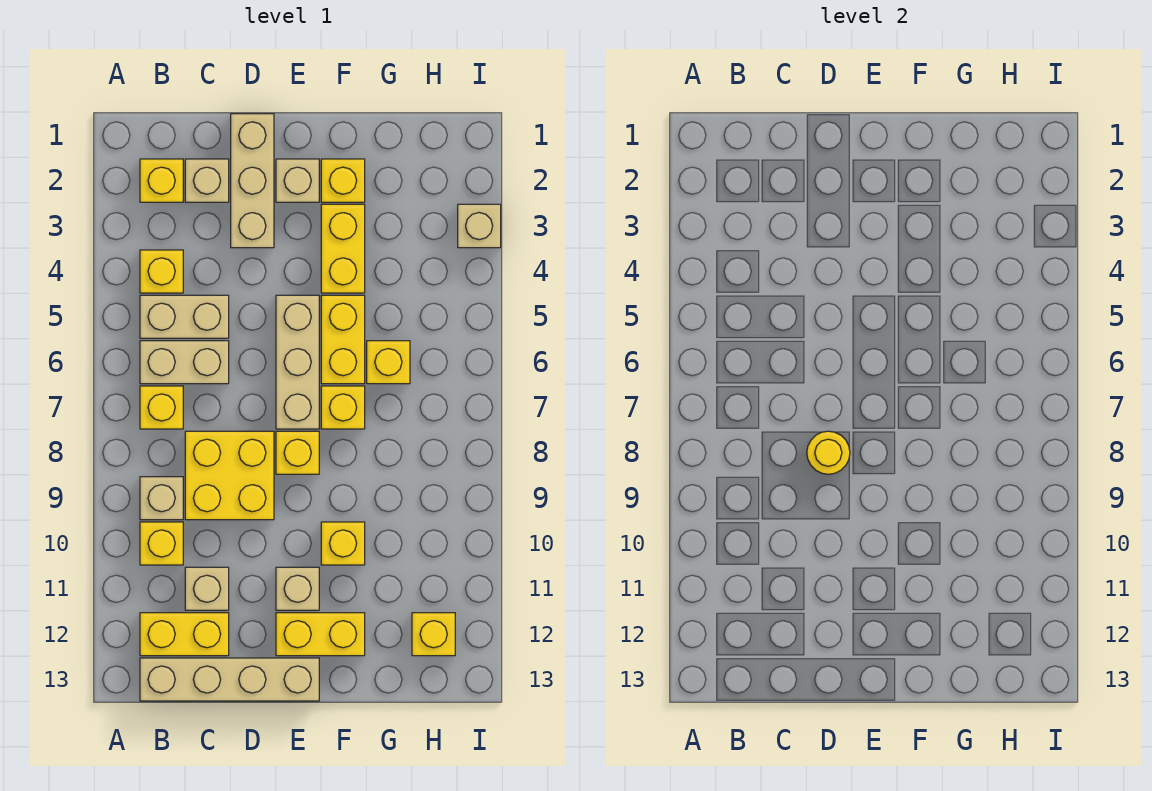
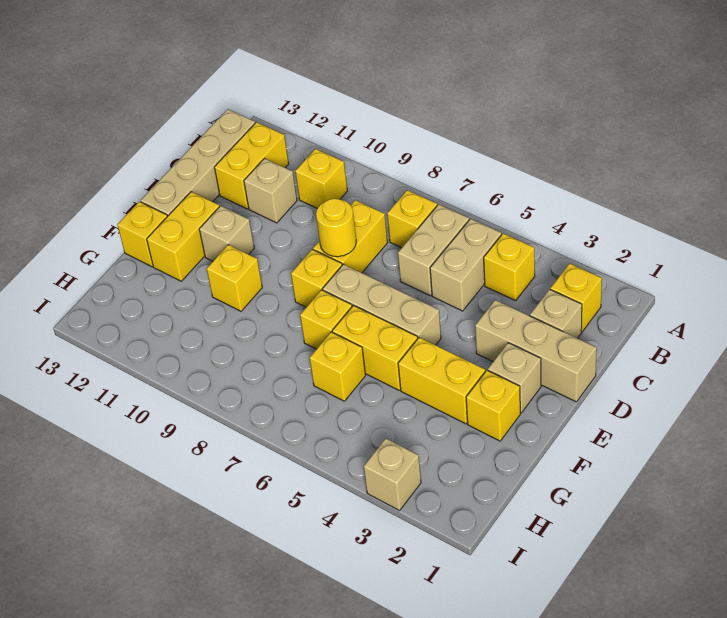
tan 1x1 brick [140,477,183,520] -> none
yellow 2x2 brick [185,431,274,520] -> yellow 1x2 brick [313,200,388,273]
yellow 1x1 brick [412,613,455,656] -> yellow 1x1 brick moved to [117,202,167,267]

